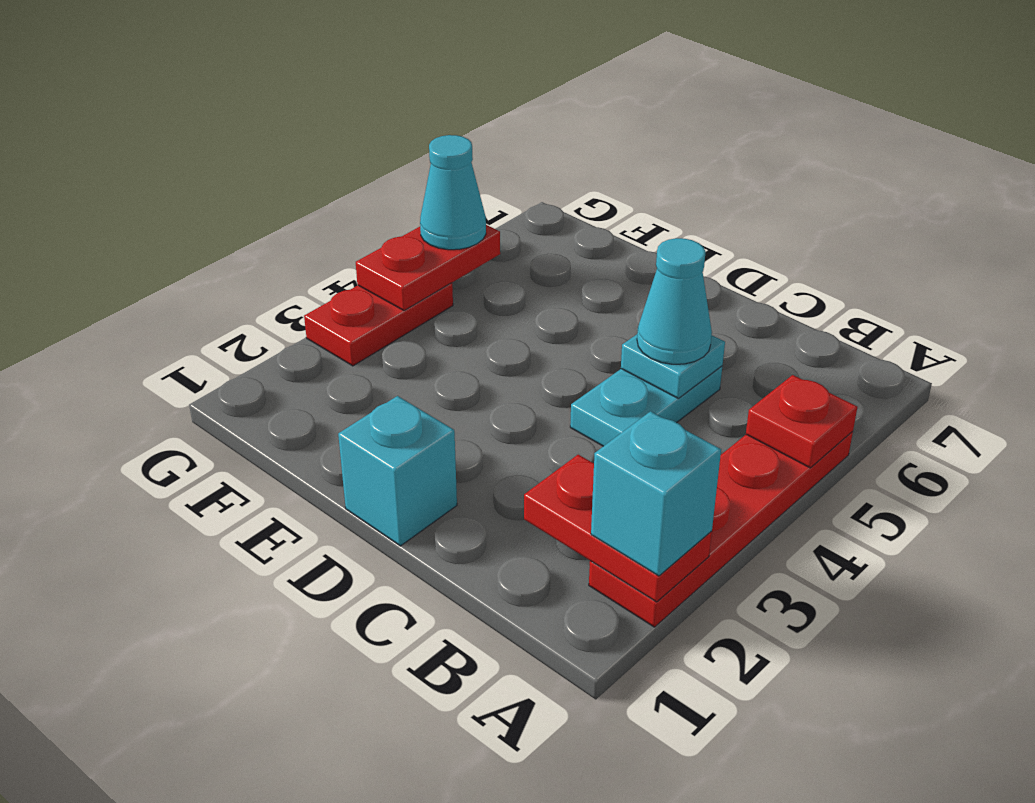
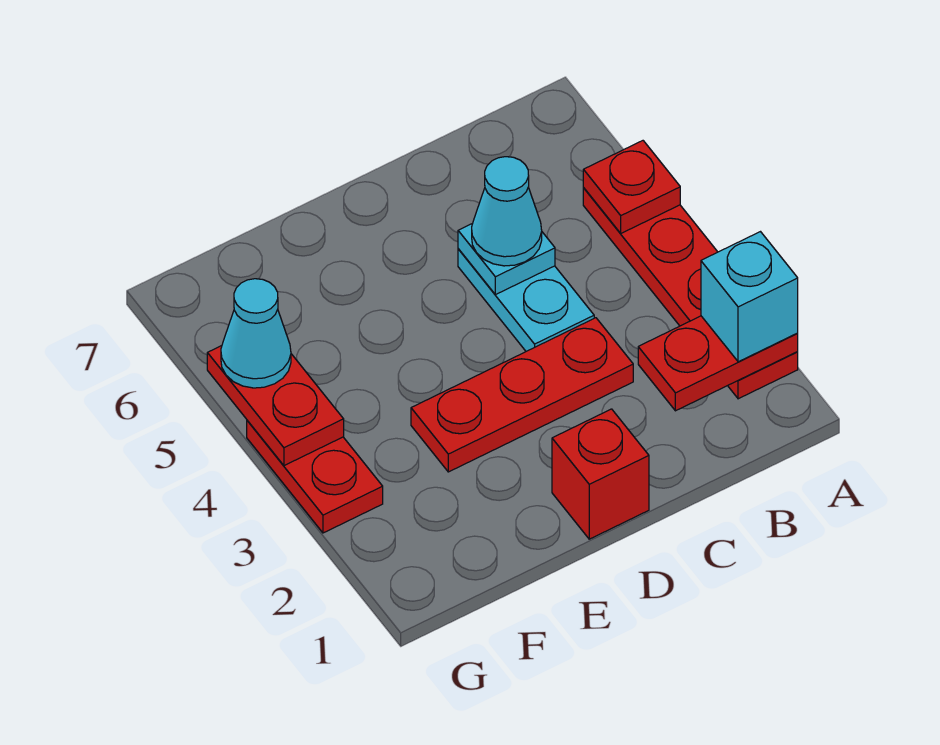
none -> red 1x3 plate [411,318,633,472]
cyan 1x1 brick [338,396,457,546] -> red 1x1 brick [552,409,649,539]

